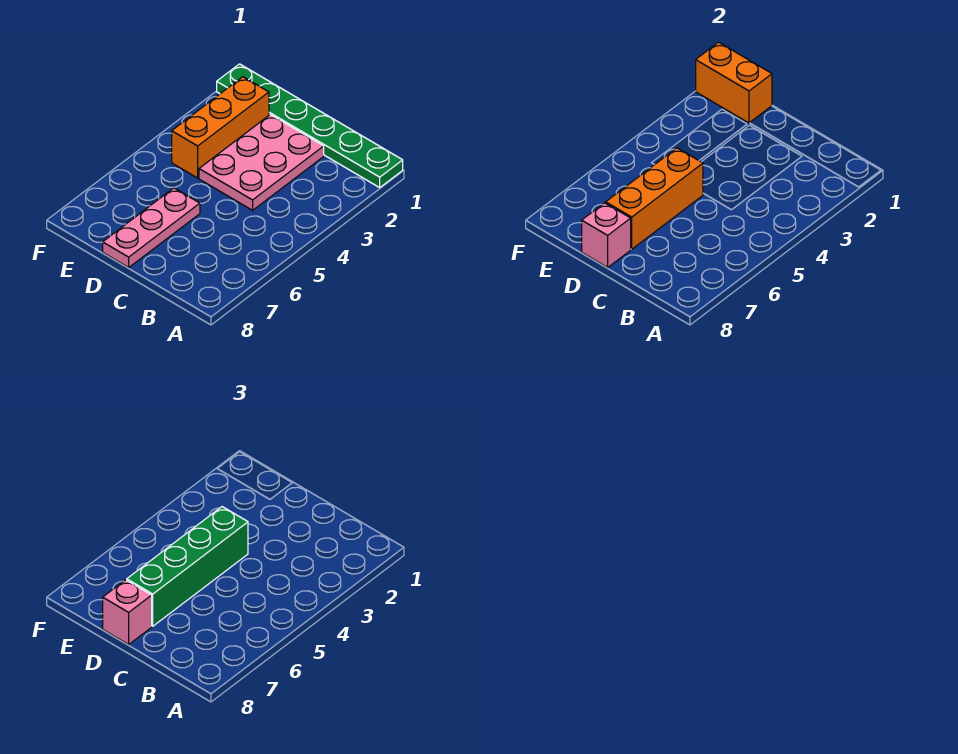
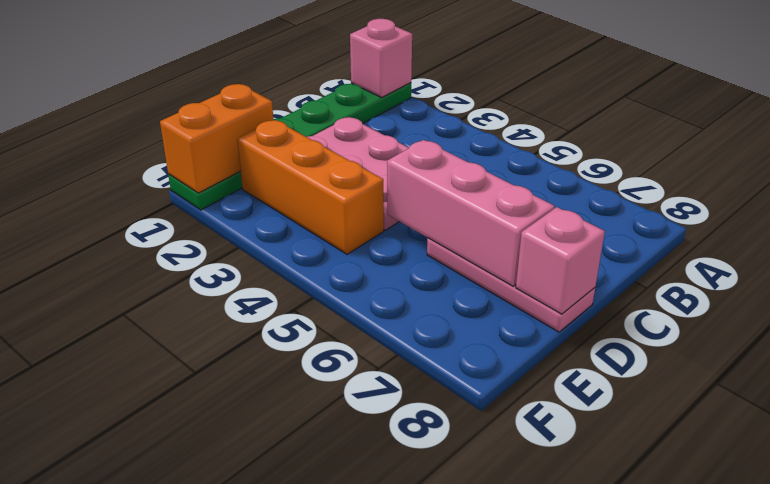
green 1x4 brick [127,507,248,626] -> none
orange 1x3 brick [606,148,703,249] -> pink 1x3 brick [387,140,554,286]
pink 1x1 brick [103,580,152,644] -> pink 1x1 brick moved to [350,19,412,97]

